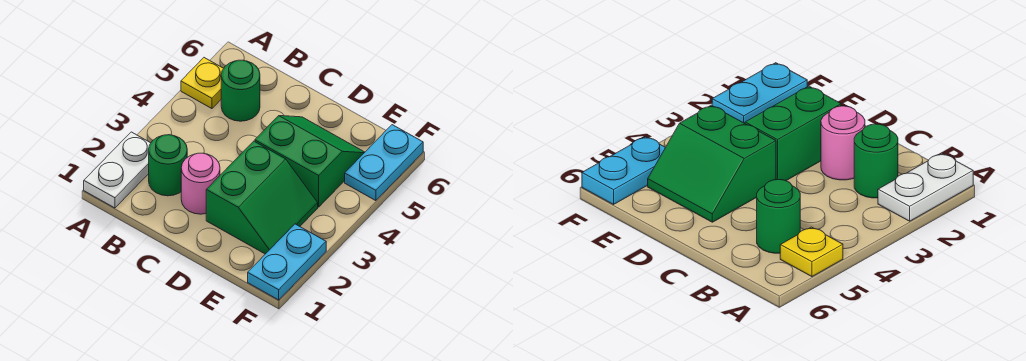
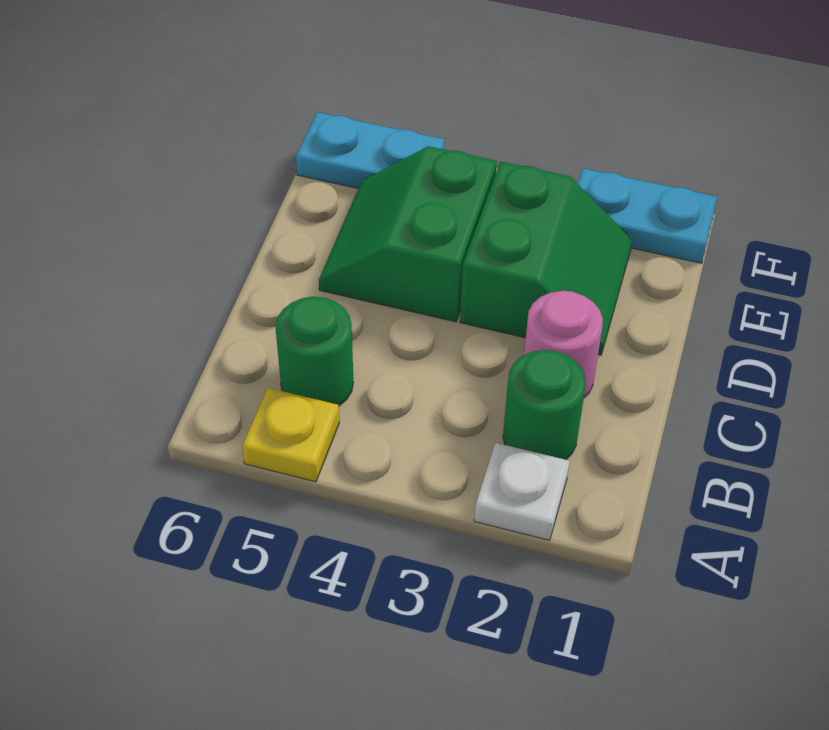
white 1x2 plate [84,132,151,208] -> white 1x1 plate [474,443,570,540]
green 2x2 slope [206,141,318,254] -> green 2x2 slope turned to [460,162,632,355]

